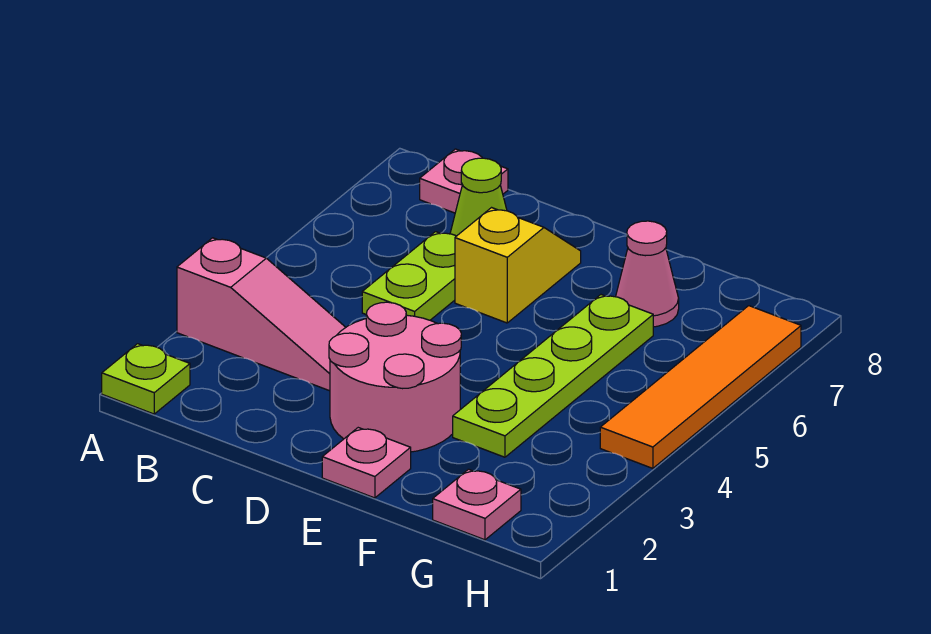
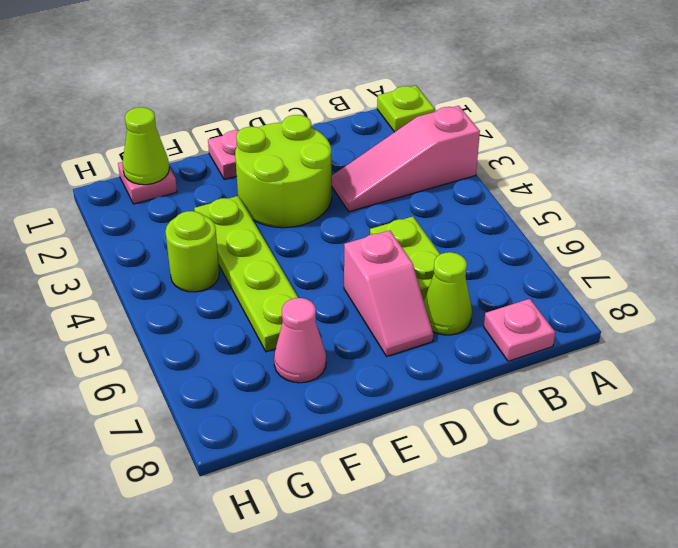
pink 2x2 round brick [329,302,461,452] -> lime 2x2 round brick [235,115,332,228]
yellow 1x2 slope [455,208,581,323] -> pink 1x2 slope [344,230,433,357]
none -> lime 1x1 cone [123,107,169,185]
none -> lime 1x1 round brick [165,211,219,292]
orange 1x4 tile [600,306,801,468] -> none

